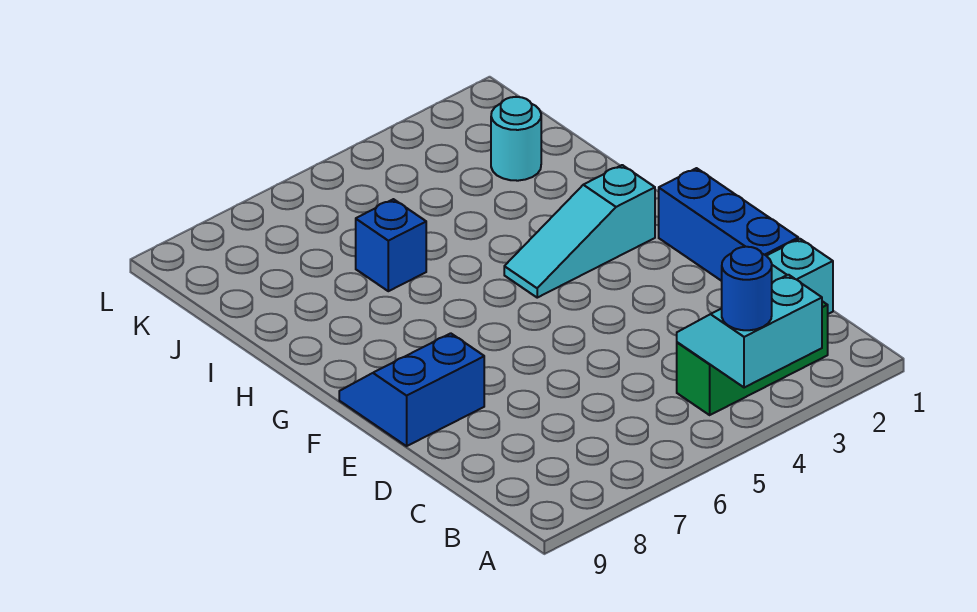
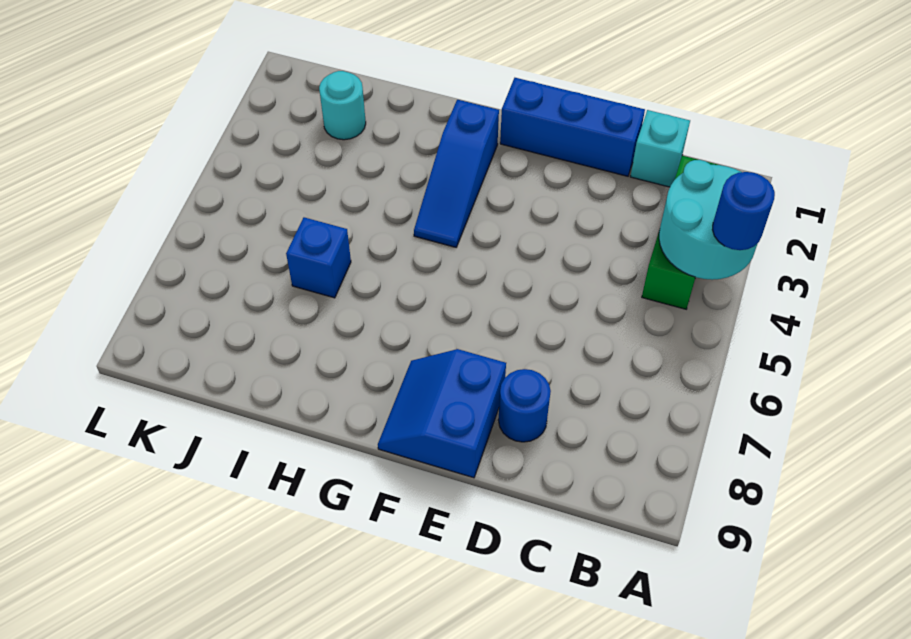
cyan 2x2 slope [677,275,822,388] -> cyan 2x2 round brick [659,160,758,280]
none -> blue 1x1 round brick [498,369,551,442]
cyan 1x3 slope [504,165,655,298] -> blue 1x3 slope [414,100,499,247]

